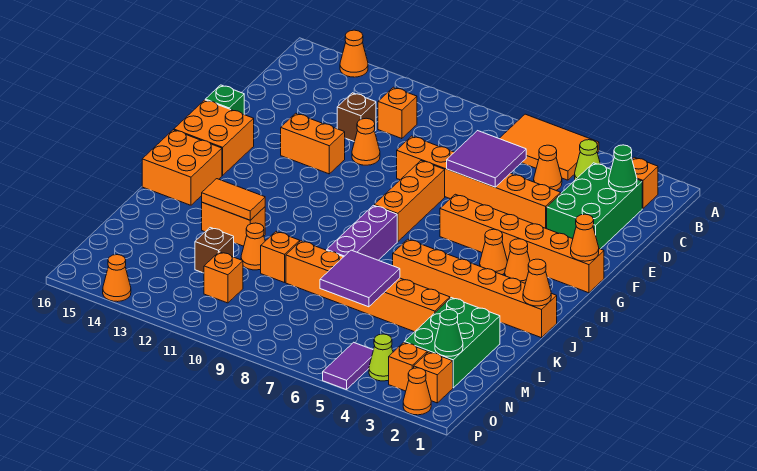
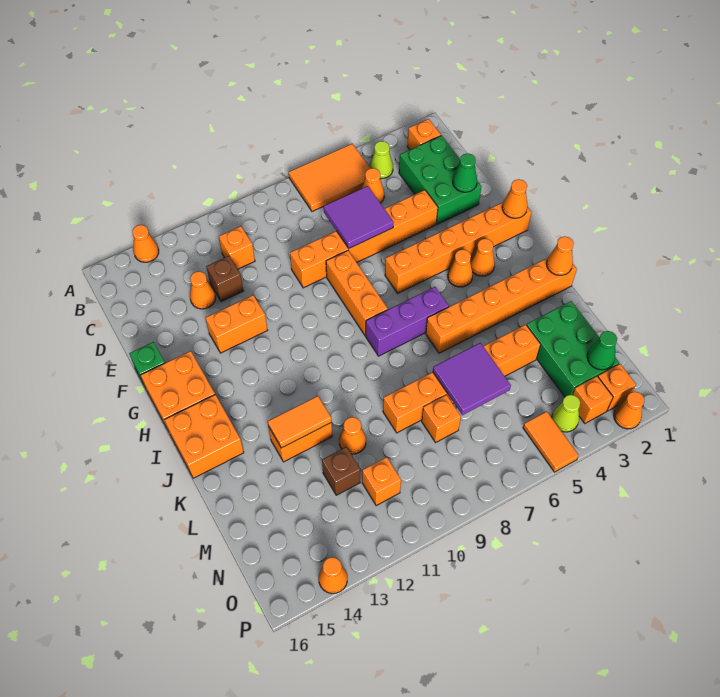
green 1x1 cone [609,145,637,192] -> green 1x1 cone moved to [453,153,477,192]
orange 1x1 cone [352,118,380,165] -> orange 1x1 cone moved to [190,271,216,309]
purple 1x3 brick [327,205,397,260] -> purple 1x3 brick turned to [366,287,449,356]
orange 1x1 brick [261,232,300,283] -> orange 1x1 brick moved to [422,395,461,442]
purple 1x2 tile [323,342,373,390] -> orange 1x2 tile [523,411,579,472]

